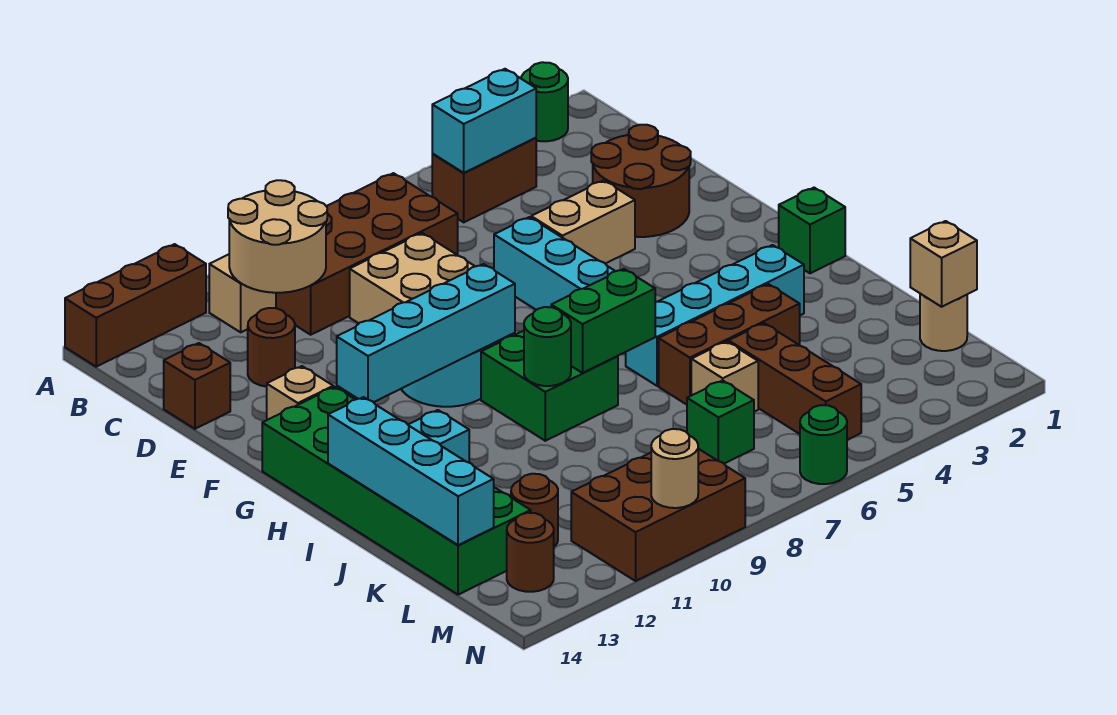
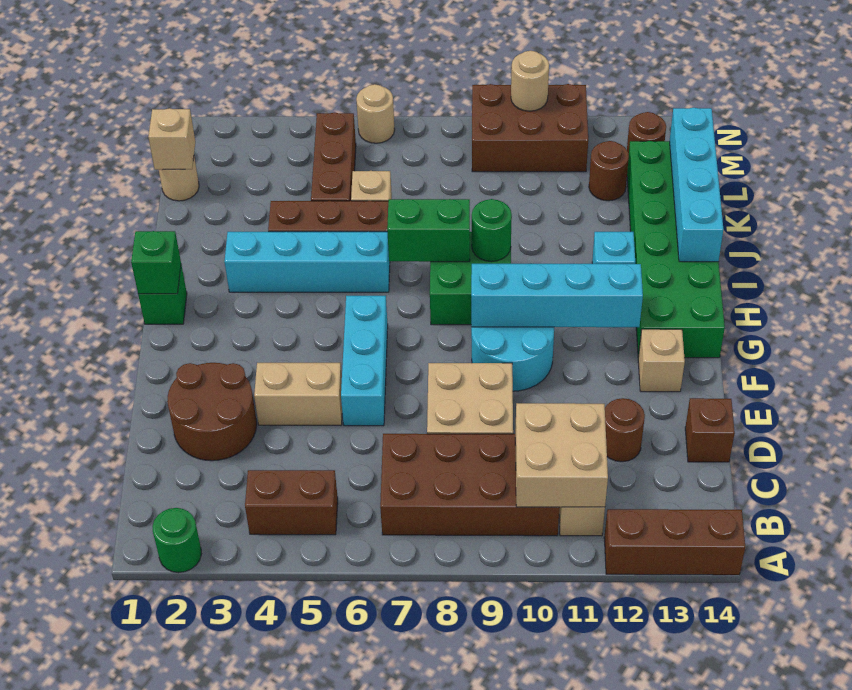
cyan 1x2 brick [432,69,536,173] -> none
tan 2x2 round brick [228,180,327,293] -> tan 2x2 brick [515,403,608,507]
green 1x1 brick [687,380,754,464] -> green 1x1 brick moved to [131,231,181,294]
green 1x1 round brick [800,405,847,484] -> tan 1x1 round brick [356,84,395,143]

